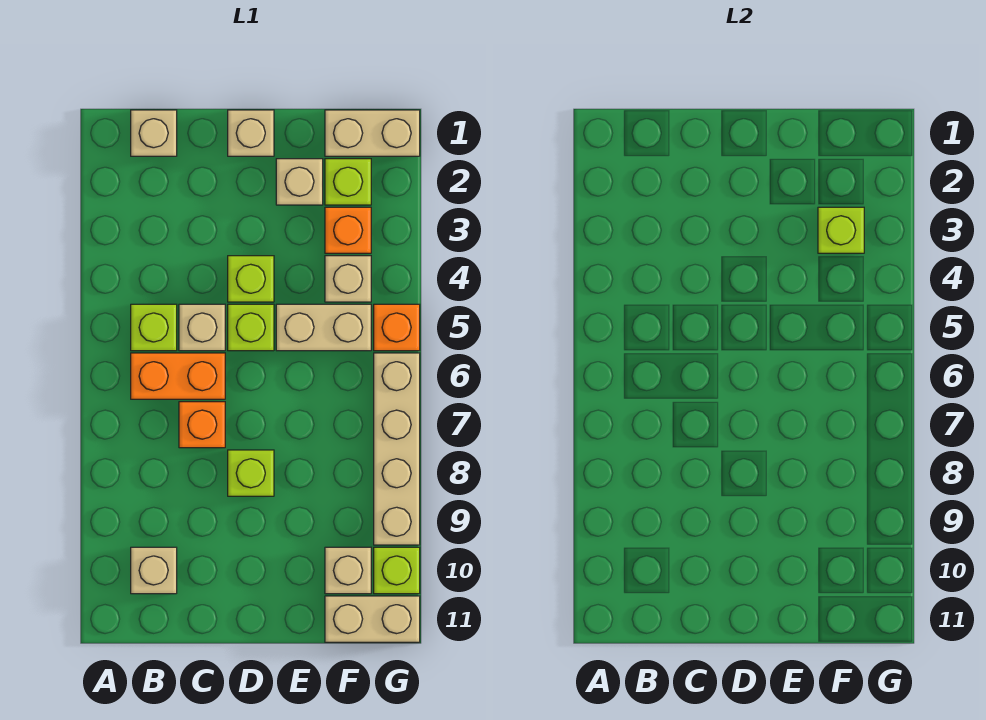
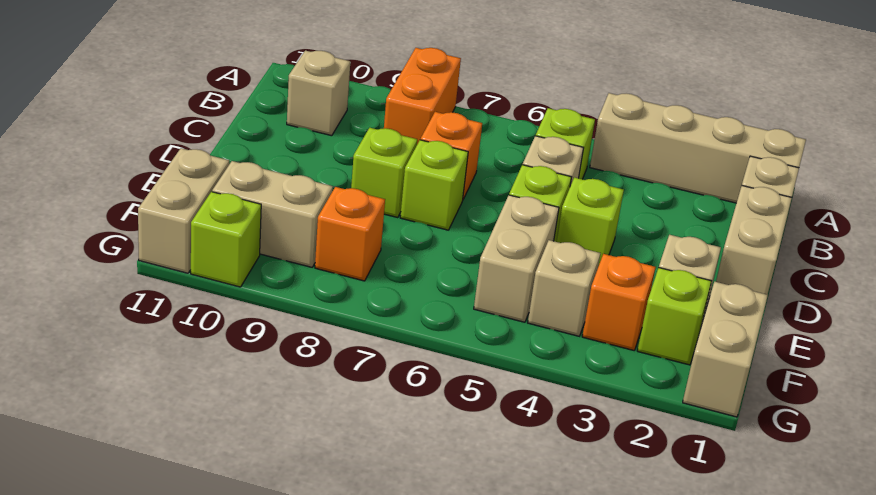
orange 1x2 brick [131,353,225,399] -> orange 1x2 brick moved to [384,48,461,144]
tan 1x1 brick [228,110,274,156] -> tan 1x2 brick [716,186,792,295]
lime 1x1 brick [818,207,864,253] -> lime 1x1 brick moved to [400,140,468,230]
tan 1x1 brick [325,547,371,594] -> tan 1x2 brick [212,161,333,267]
orange 1x1 brick [374,304,420,351] -> orange 1x1 brick moved to [315,187,385,281]
tan 1x4 brick [374,353,420,545] -> tan 1x4 brick moved to [590,93,806,203]

